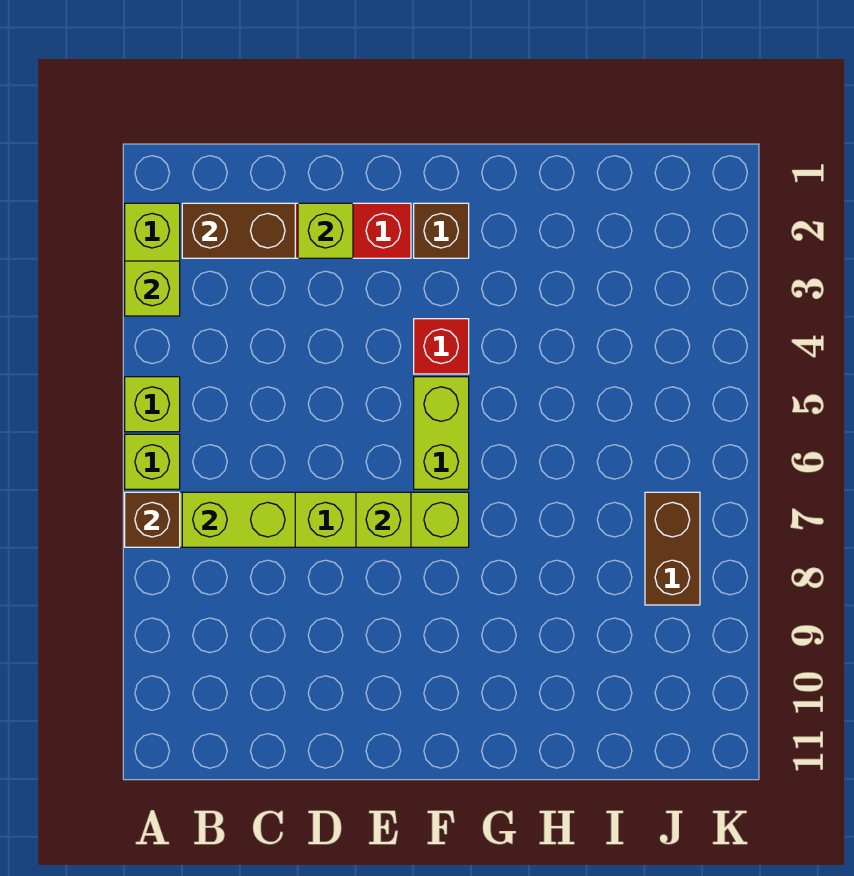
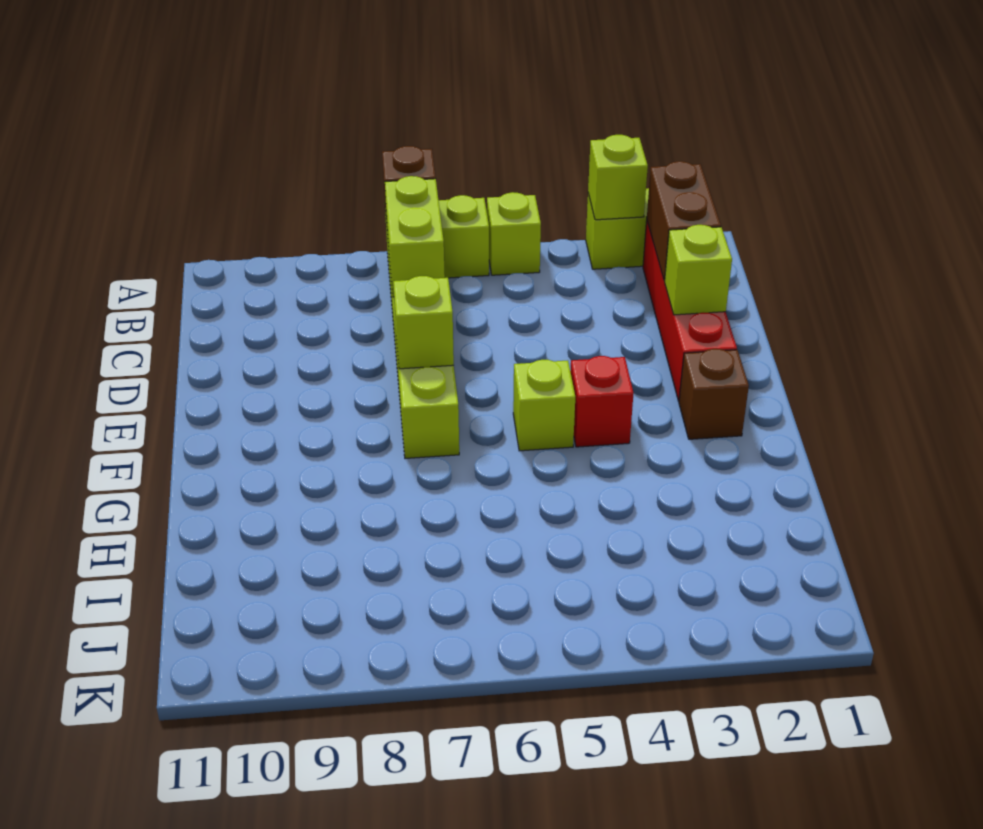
lime 1x2 brick [414,377,469,489] -> lime 1x1 brick [513,360,575,451]
brown 1x2 brick [645,492,700,605] -> none

